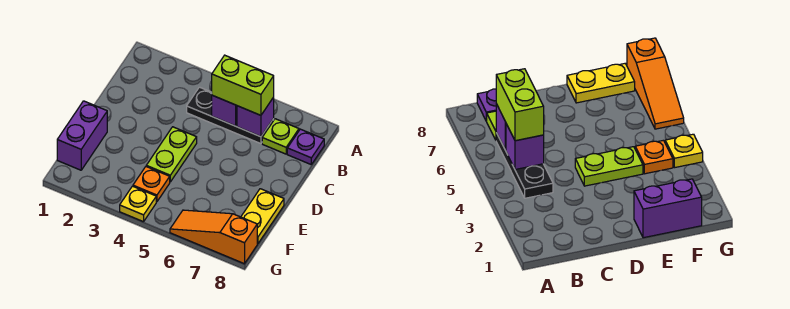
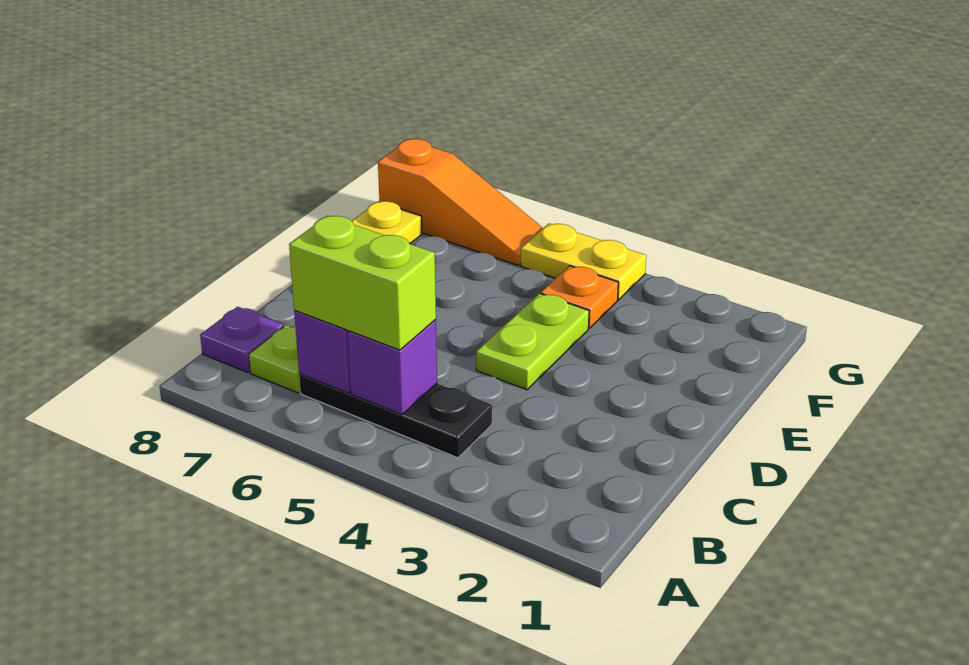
purple 1x2 brick [57,101,107,170] -> none
yellow 1x1 plate [120,186,156,222] -> yellow 1x2 plate [521,224,646,300]

